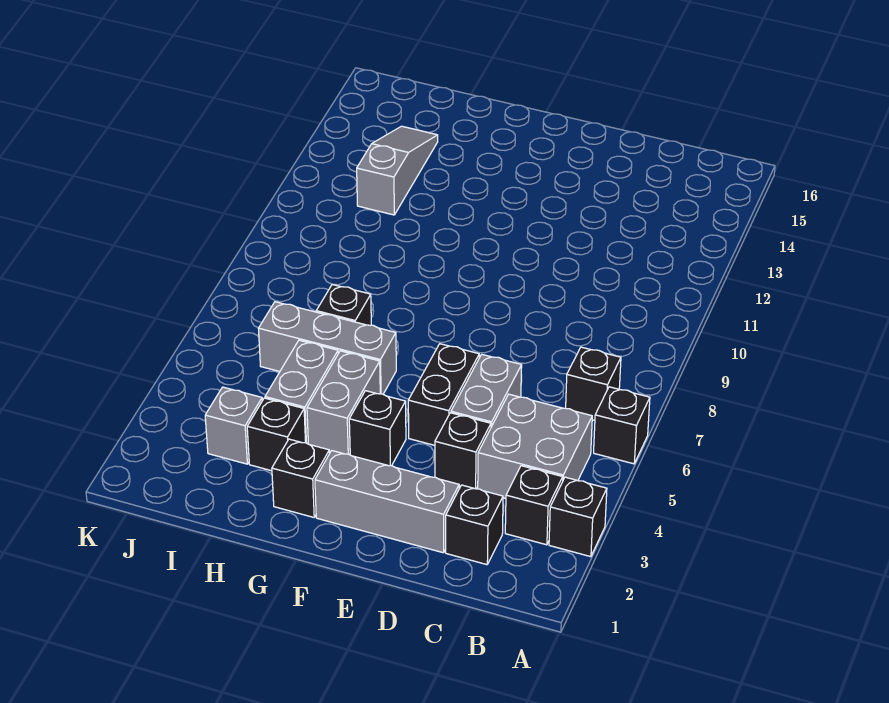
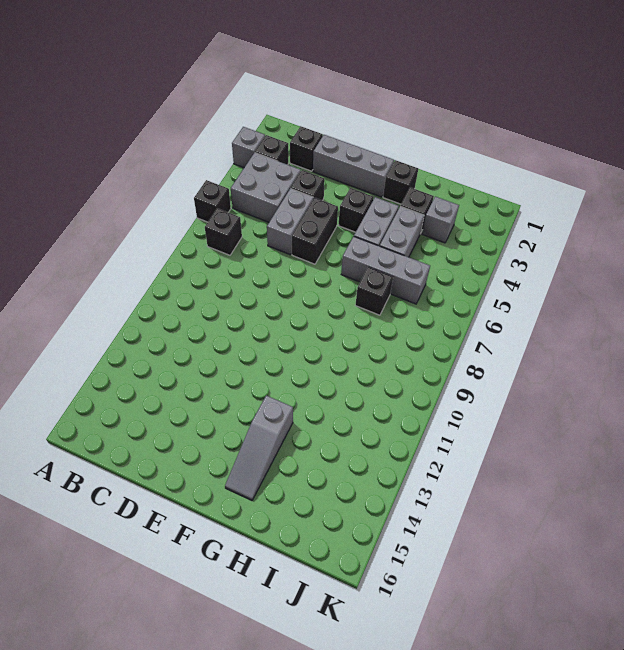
black 1x1 brick [549,477,607,557] -> grey 1x1 brick [232,127,265,168]
grey 1x3 slope [357,126,438,215] -> grey 1x3 slope moved to [225,395,293,500]

